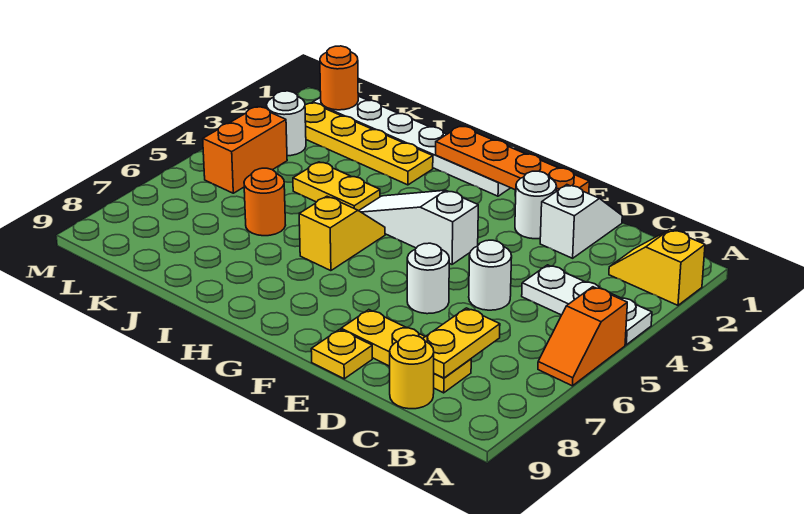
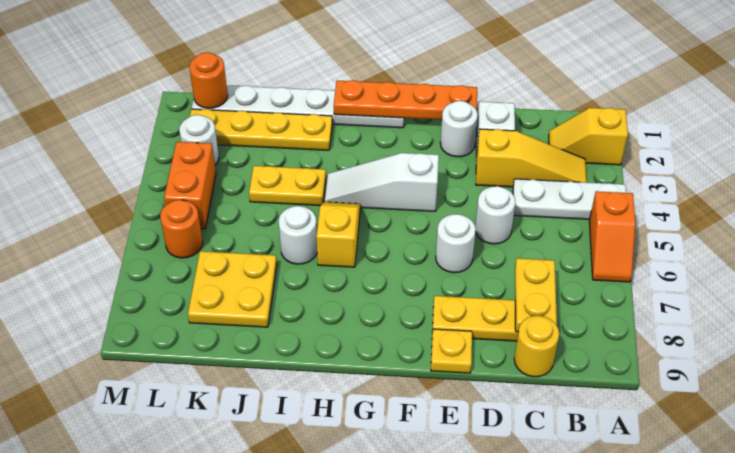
none -> yellow 1x3 slope [476,129,587,187]
none -> white 1x1 round brick [279,206,317,264]
orange 1x1 round brick [244,168,286,236] -> orange 1x1 round brick moved to [160,200,203,258]
none -> yellow 2x2 plate [188,251,277,327]

